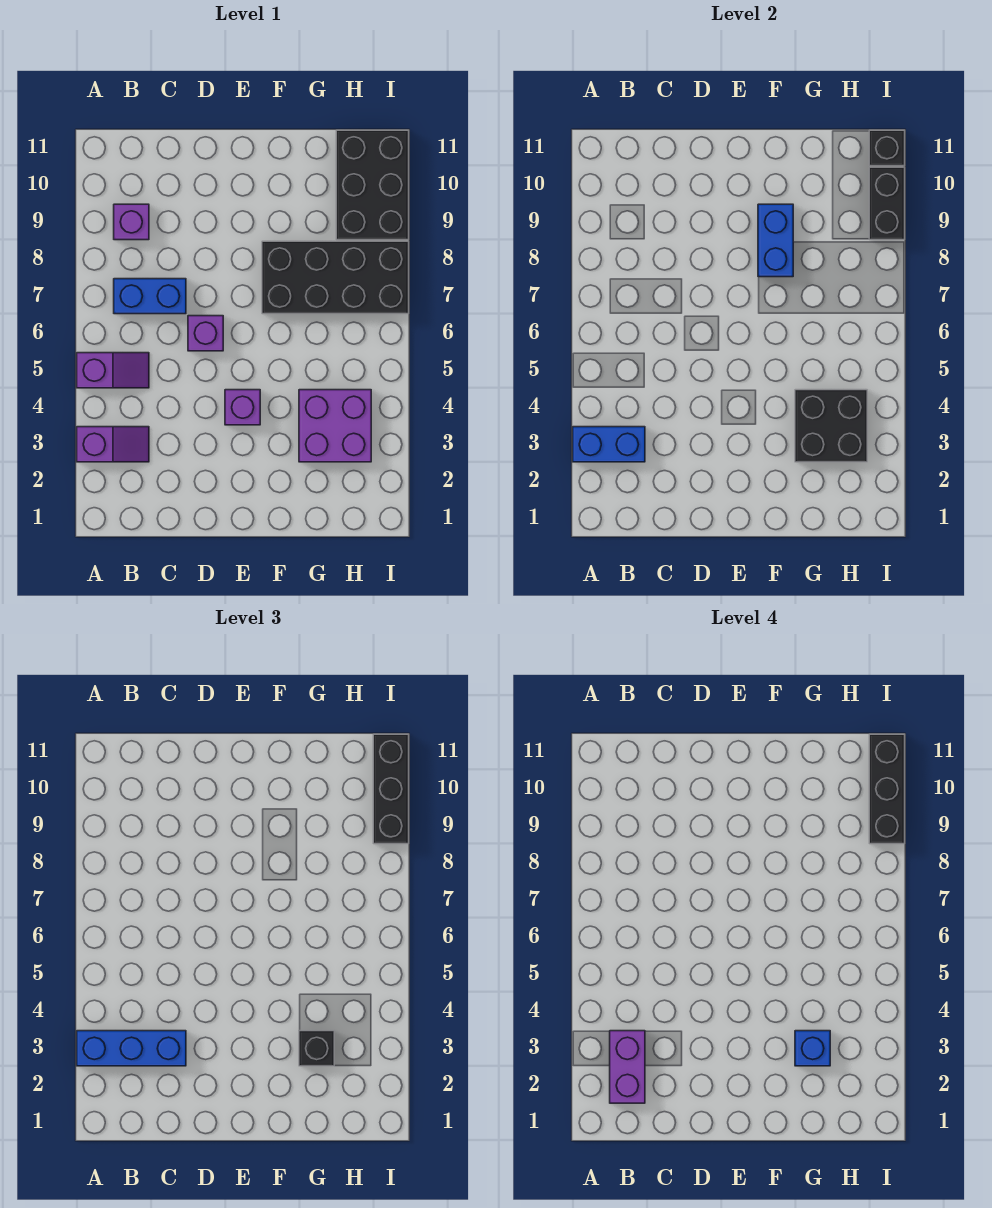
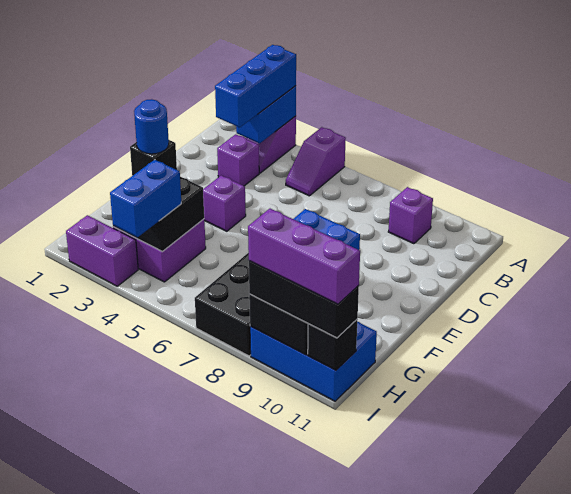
purple 1x2 brick [610,1031,645,1103] -> purple 1x2 brick moved to [66,215,138,286]
blue 1x2 brick [114,279,186,314] -> blue 1x2 brick moved to [110,160,181,237]
purple 1x1 brick [188,316,223,351] -> purple 1x1 brick moved to [217,134,259,186]
blue 1x1 brick [795,1031,830,1066] -> blue 1x1 round brick [134,99,169,154]
black 2x3 brick [336,130,409,240] -> blue 2x3 brick [250,322,377,401]
black 1x3 brick [869,734,905,844] -> purple 1x3 brick [248,209,360,304]

